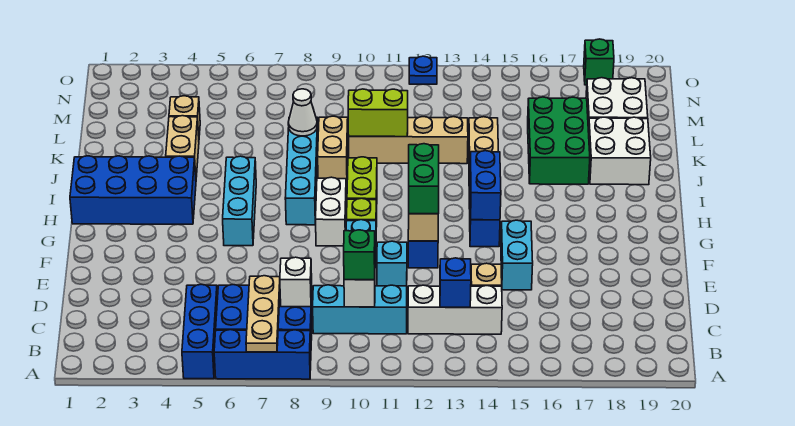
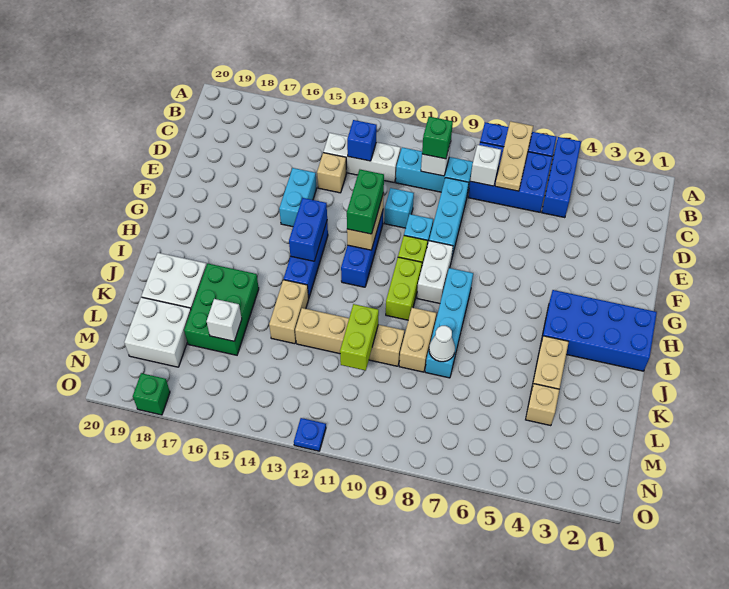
cyan 1x3 brick [223,156,256,246] -> cyan 1x3 brick moved to [429,178,469,256]
lime 1x2 brick [348,89,408,137] -> lime 1x2 brick turned to [340,304,379,371]
none -> white 1x1 brick [207,299,242,341]

